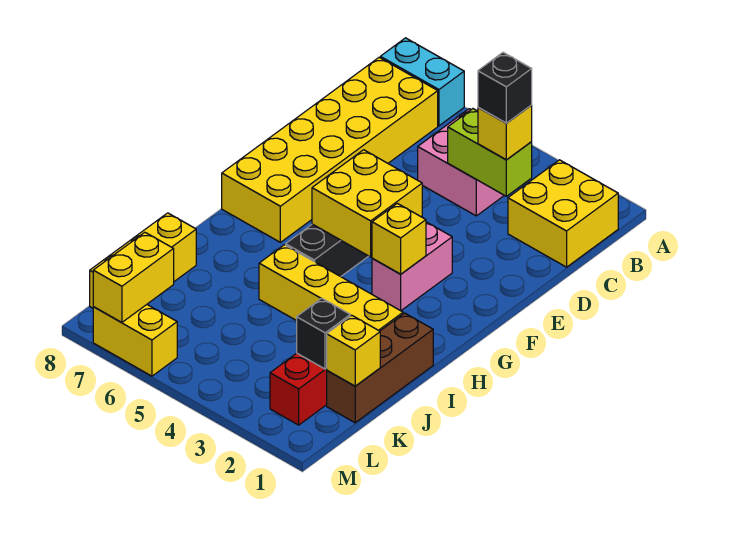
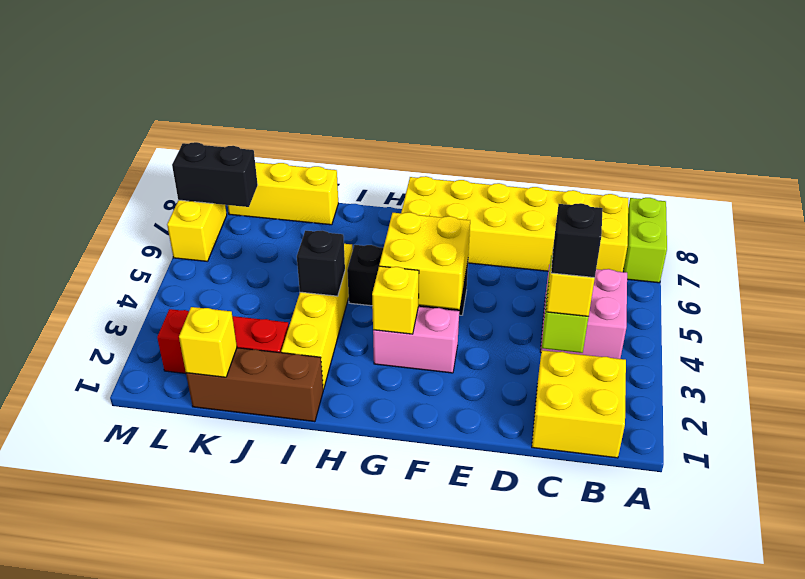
cyan 1x2 brick [380,38,464,126] -> lime 1x2 brick [624,198,667,283]
black 1x1 brick [297,298,350,369] -> black 1x1 brick moved to [297,231,345,296]
yellow 1x2 brick [93,232,174,323] -> black 1x2 brick [172,142,258,207]

